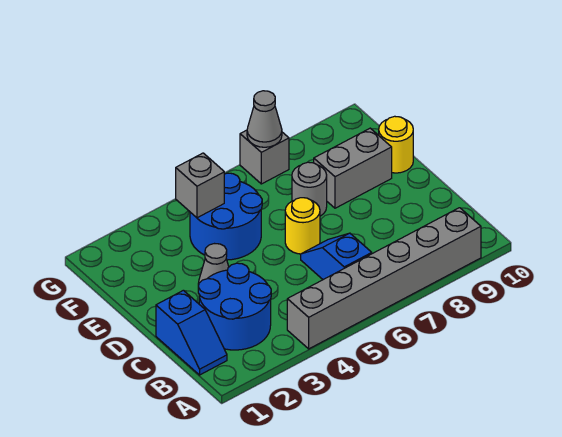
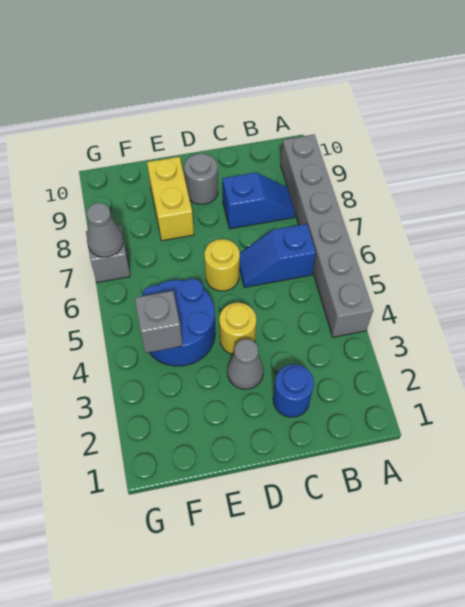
blue 1x2 slope [156,290,227,375] -> blue 1x2 slope moved to [223,172,295,229]
blue 2x2 round brick [198,263,271,350] -> blue 1x1 round brick [273,364,314,417]
grey 1x1 round brick [292,162,327,216] -> grey 1x1 round brick moved to [184,153,218,204]
grey 1x2 brick [314,128,392,208] -> yellow 1x2 brick [147,157,194,241]
yellow 1x1 round brick [379,116,413,173] -> yellow 1x1 round brick moved to [219,303,256,355]

